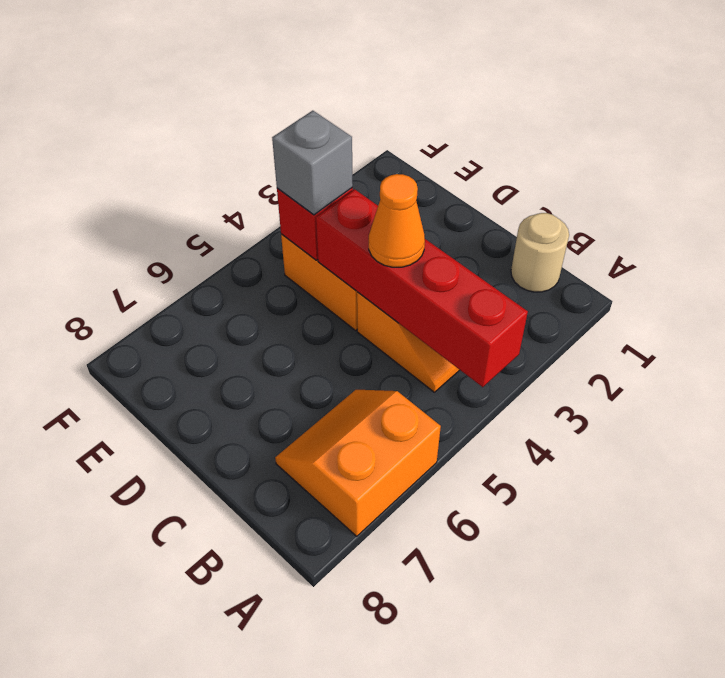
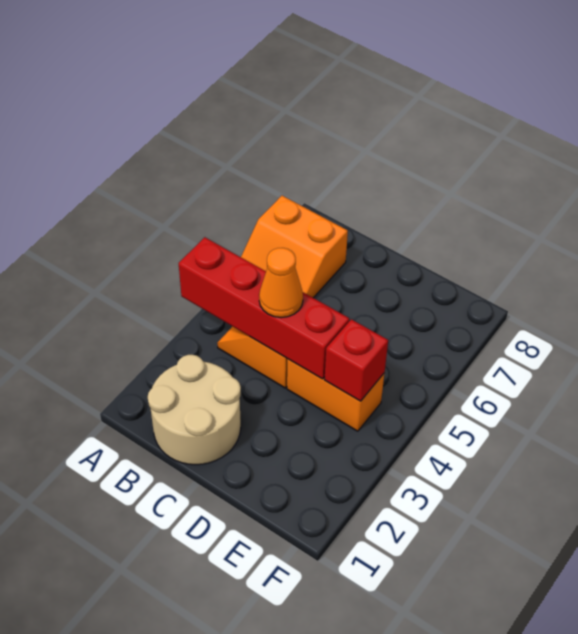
orange 2x2 slope [275,390,441,536] -> orange 2x2 slope turned to [241,196,348,298]
tan 1x1 round brick [511,213,569,292] -> tan 2x2 round brick [148,355,241,465]
grey 1x1 brick [272,111,353,215] -> none

